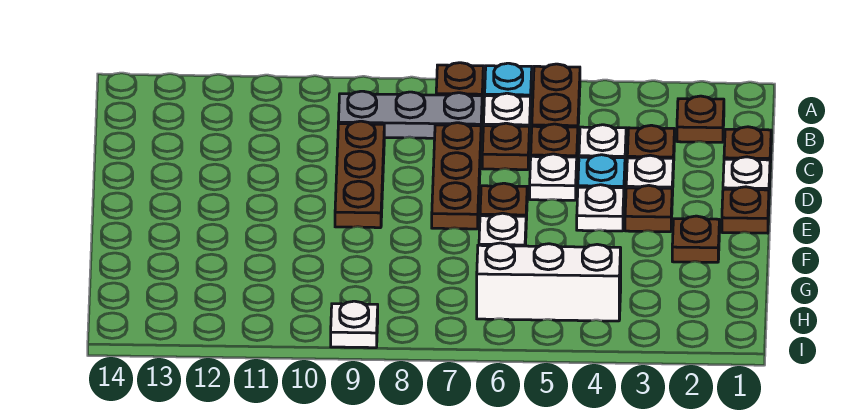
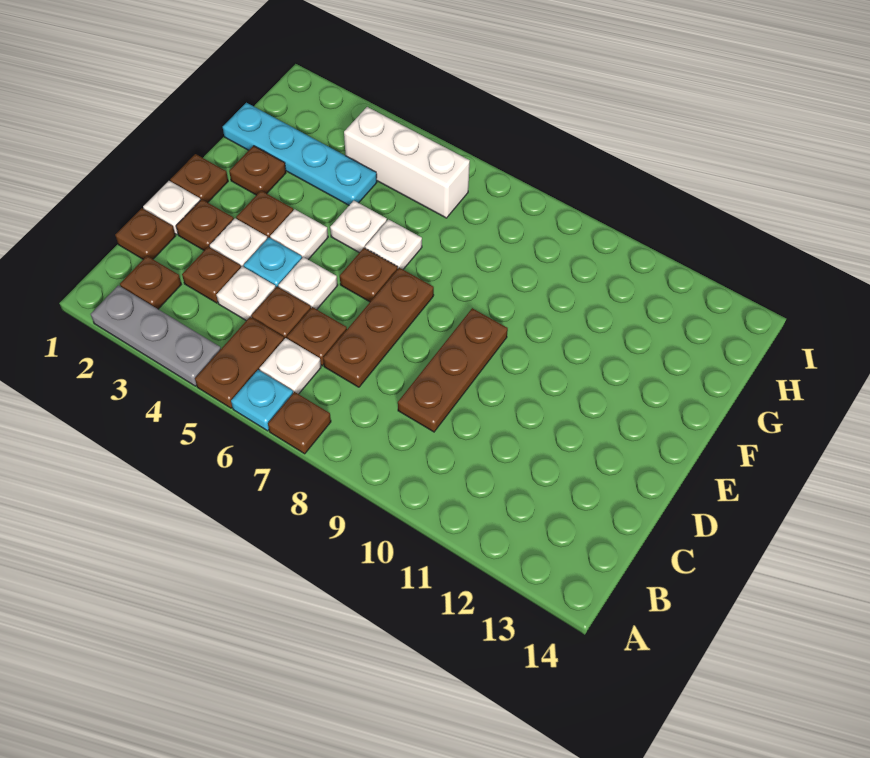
grey 1x3 plate [338,91,482,138] -> grey 1x3 plate moved to [91,285,221,386]
none -> brown 1x1 plate [176,199,234,250]
none -> cyan 1x4 plate [223,103,377,205]
white 1x1 plate [331,301,378,348] -> white 1x1 plate moved to [330,201,387,253]

